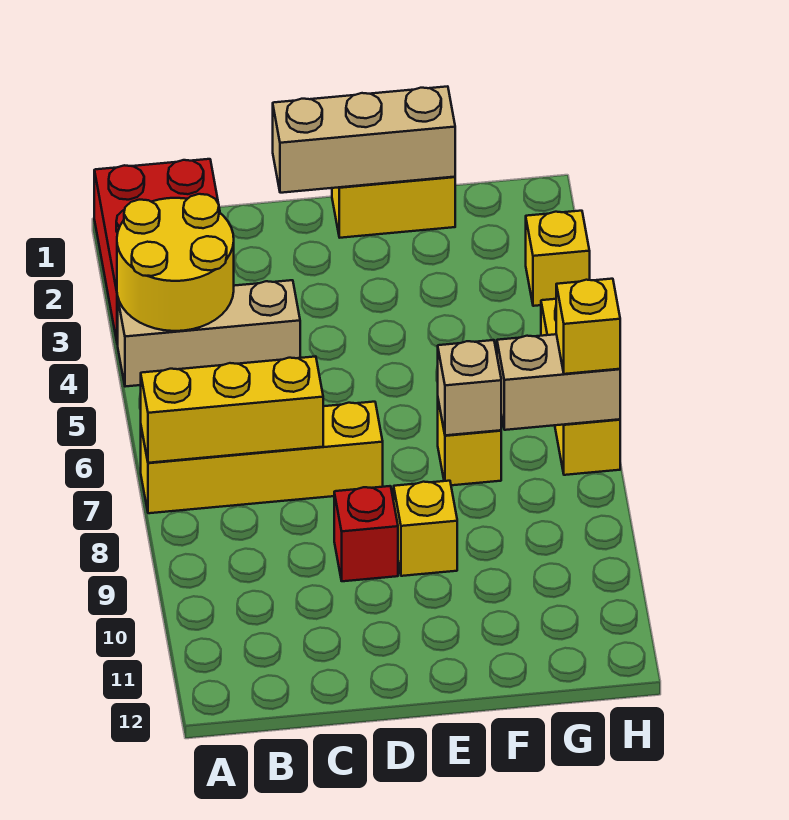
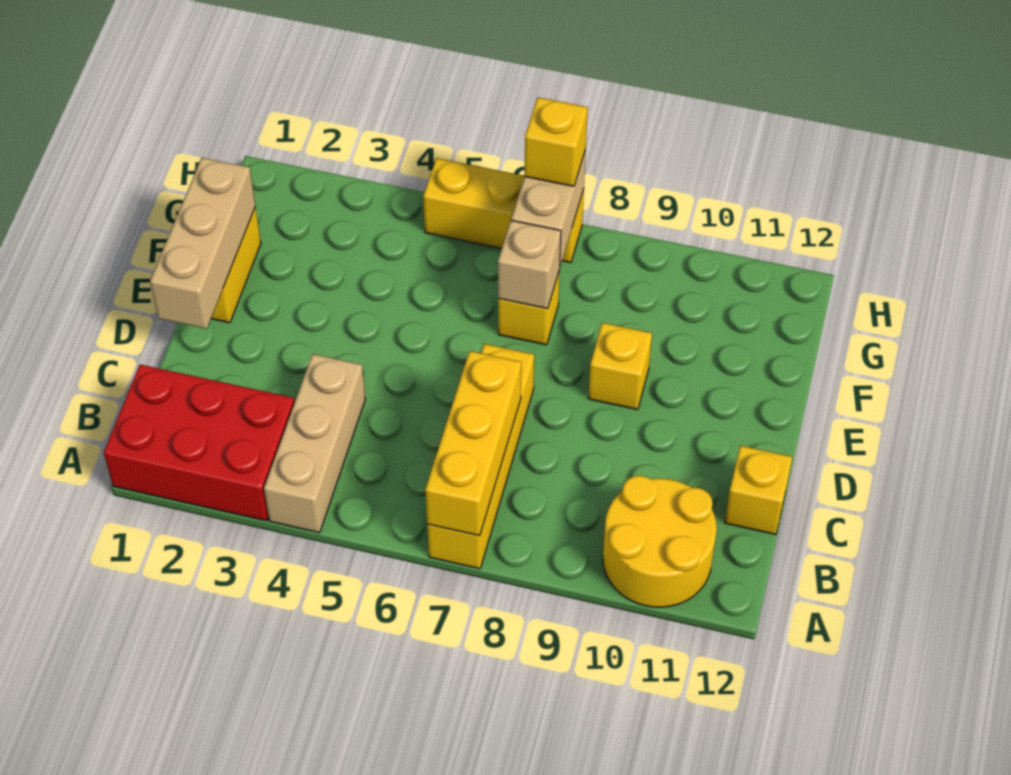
yellow 2x2 round brick [117,194,234,331] -> yellow 2x2 round brick moved to [603,476,717,607]
red 1x1 brick [334,486,398,581] -> none
yellow 1x1 brick [526,211,590,306] -> yellow 1x1 brick moved to [725,446,792,534]

